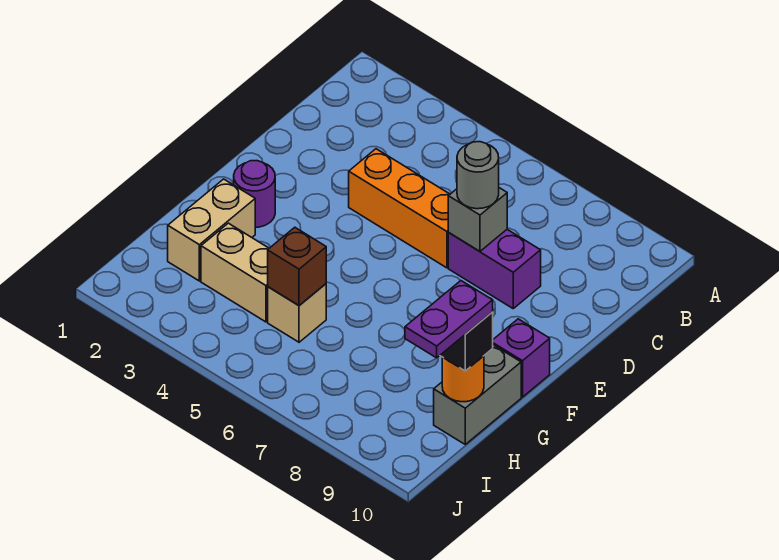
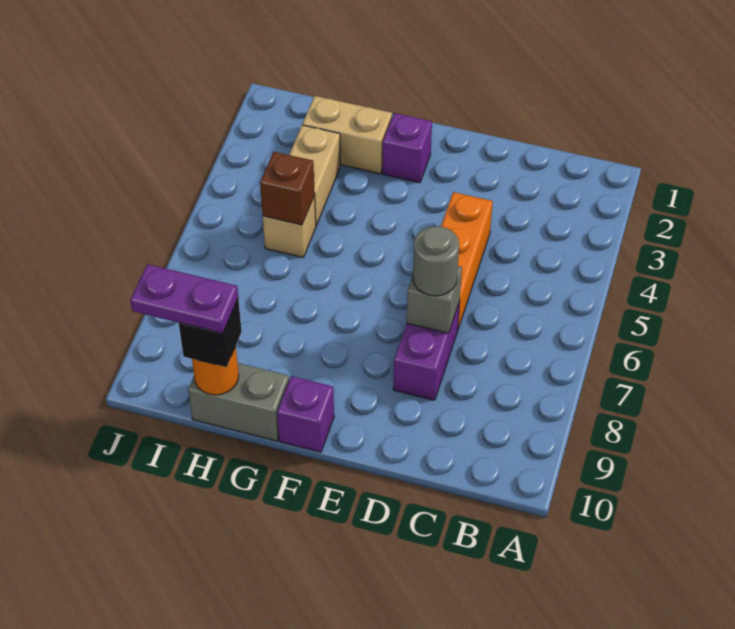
purple 1x1 round brick [234,161,275,227] -> purple 1x1 brick [382,113,432,183]

